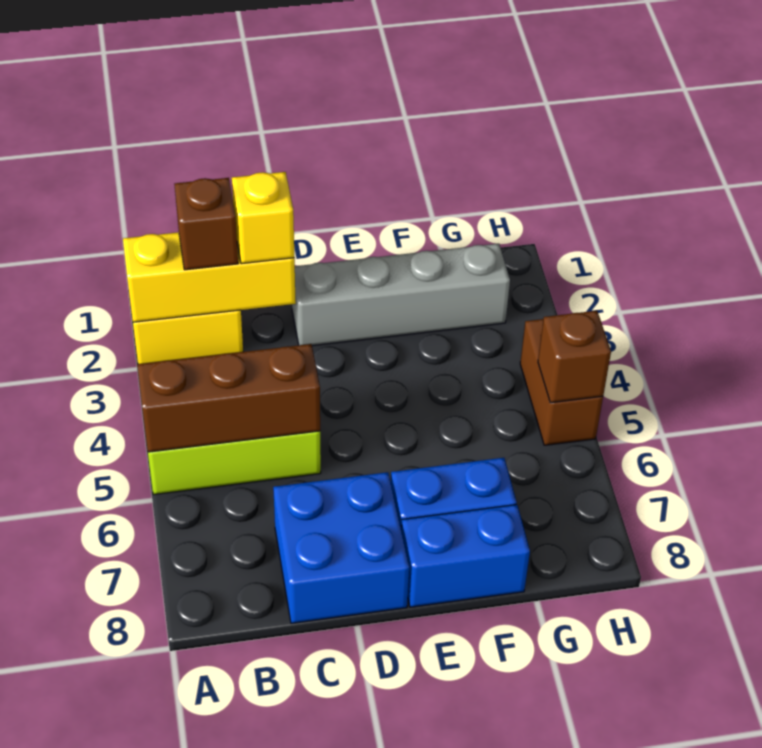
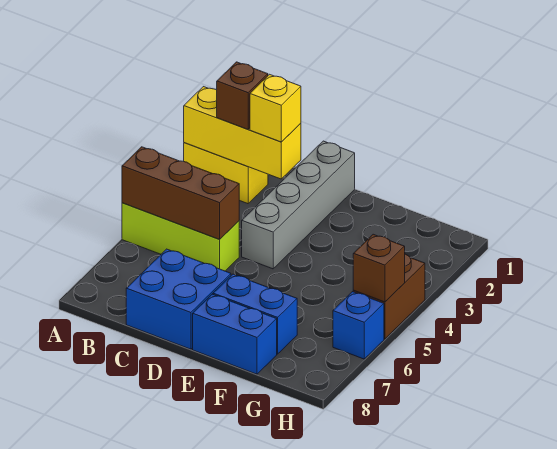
grey 1x4 brick [292,244,510,346] -> grey 1x4 brick turned to [242,141,355,269]
none -> blue 1x1 brick [333,292,384,359]

